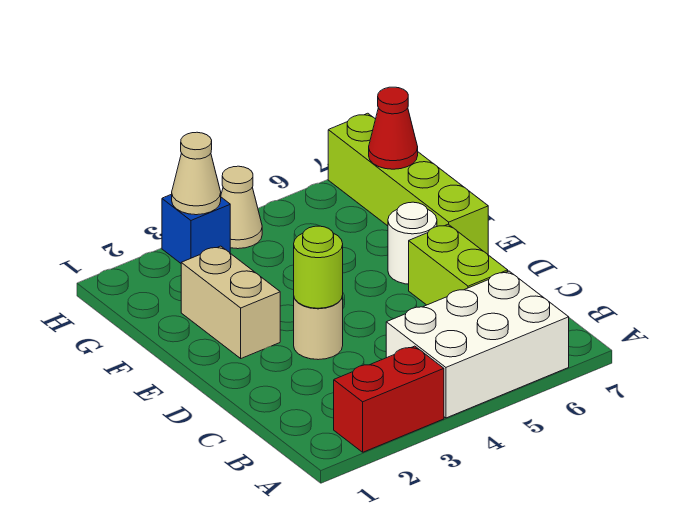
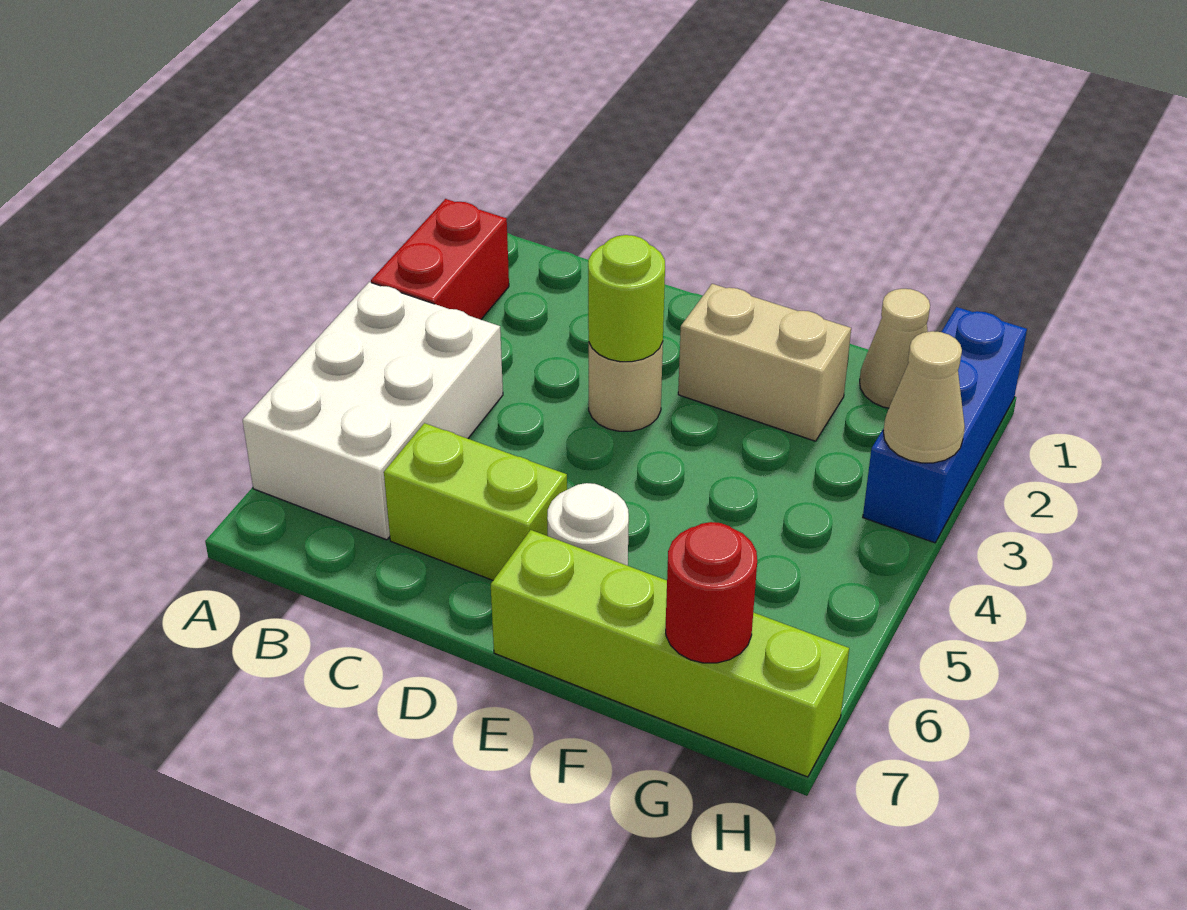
red 1x1 cone [369,87,418,169] -> red 1x1 round brick [666,522,757,663]
blue 1x1 brick [162,194,230,263] -> blue 1x3 brick [863,307,1027,543]
tan 1x1 cone [221,166,262,249] -> tan 1x1 cone moved to [860,289,930,408]

